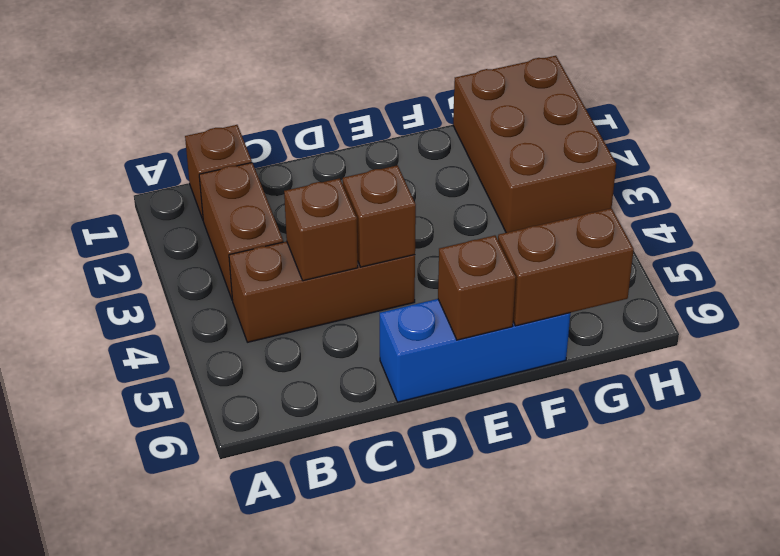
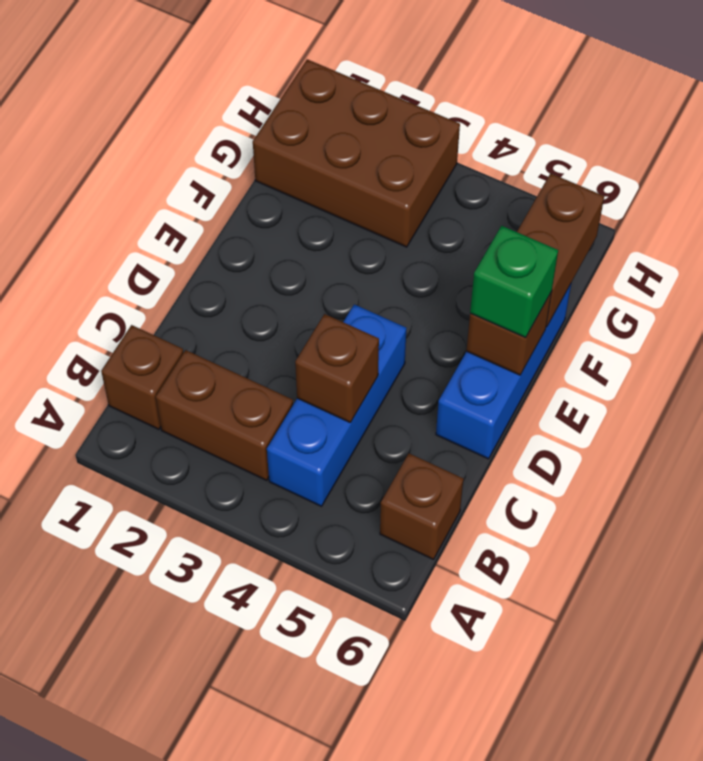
brown 1x3 brick [229,241,415,342] -> blue 1x3 brick [267,304,406,506]
brown 1x1 brick [343,165,416,267] -> brown 1x1 brick moved to [380,453,463,559]
none -> green 1x1 brick [470,226,558,338]

